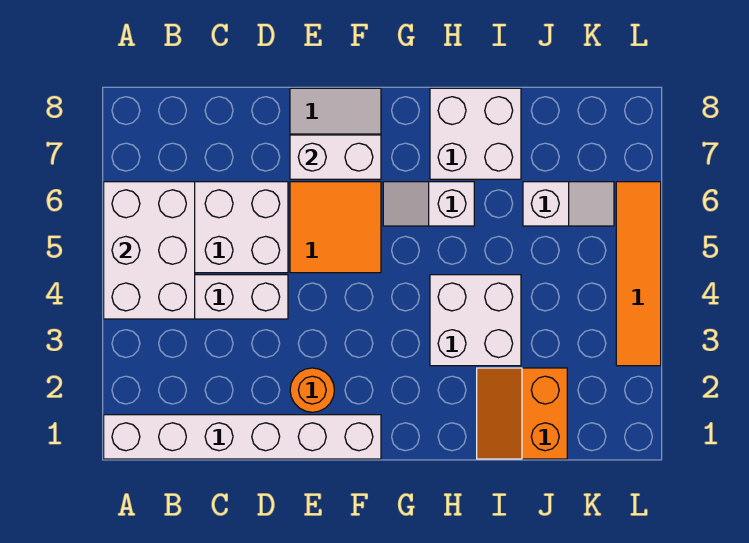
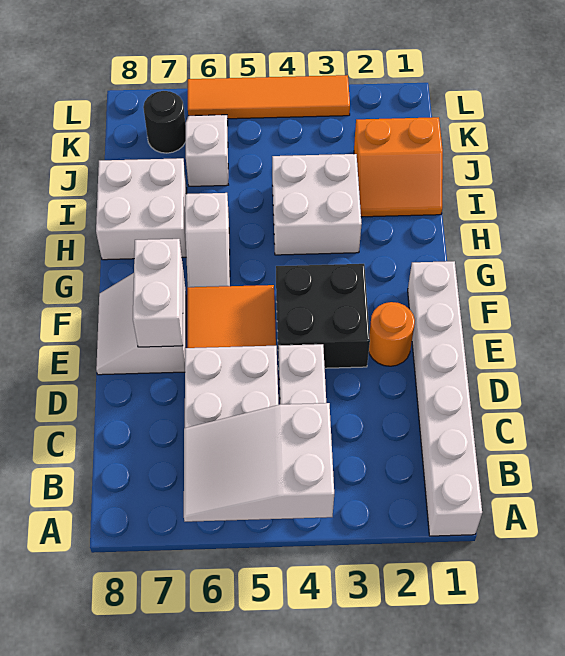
white 2x3 brick [104,182,195,319] -> white 2x3 slope [184,403,334,522]
none -> black 2x2 brick [276,264,370,368]
none -> black 1x1 round brick [143,91,186,153]

